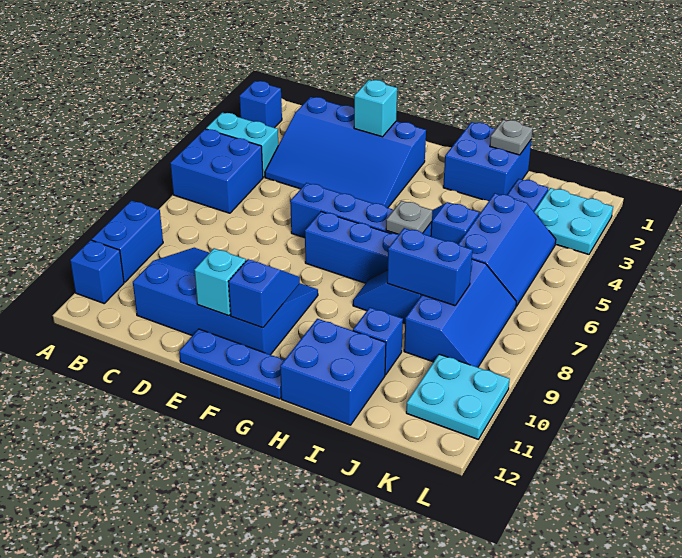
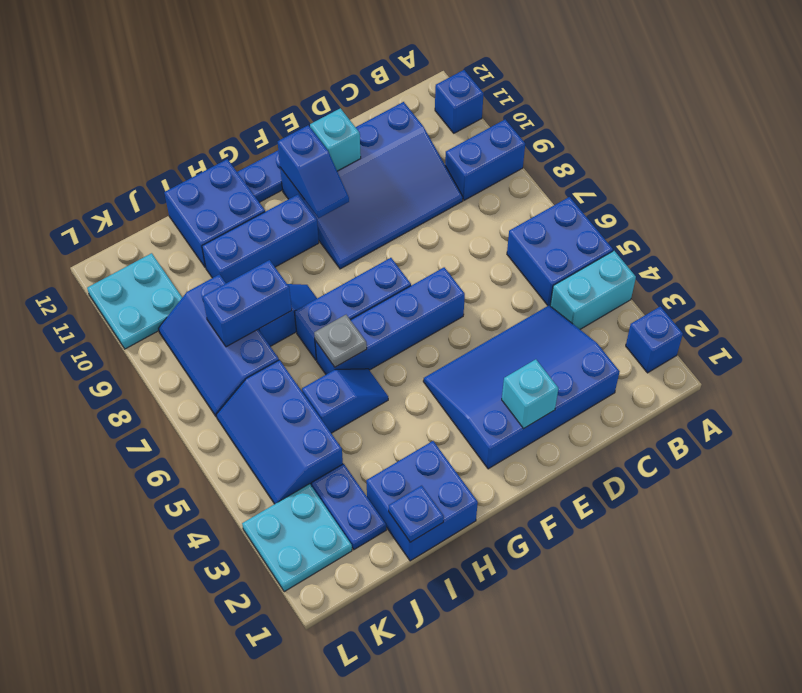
blue 1x2 brick [92,201,163,282] -> blue 1x2 brick turned to [445,119,525,200]
grey 1x1 plate [490,120,533,155] -> blue 1x1 plate [389,486,444,542]
blue 1x1 brick [353,307,403,375] -> blue 1x3 brick [202,195,319,283]

